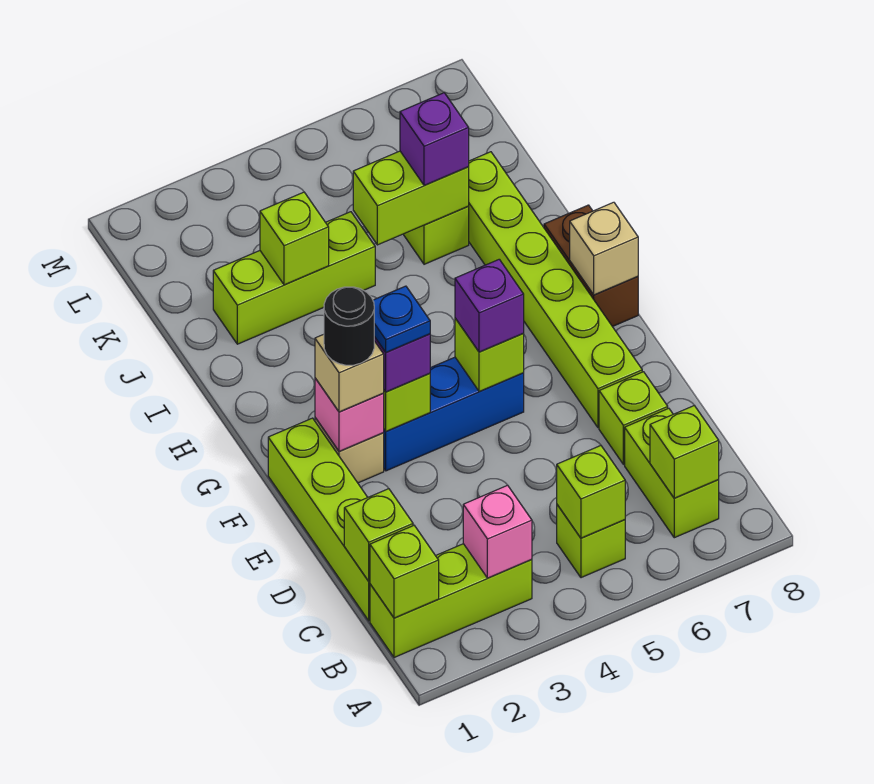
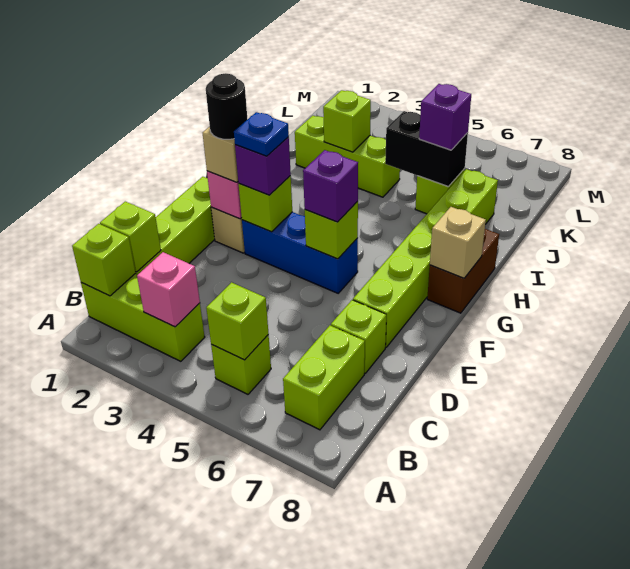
lime 1x1 brick [650,406,719,498] -> none
lime 1x2 brick [353,151,469,245] -> black 1x2 brick [385,111,468,186]

